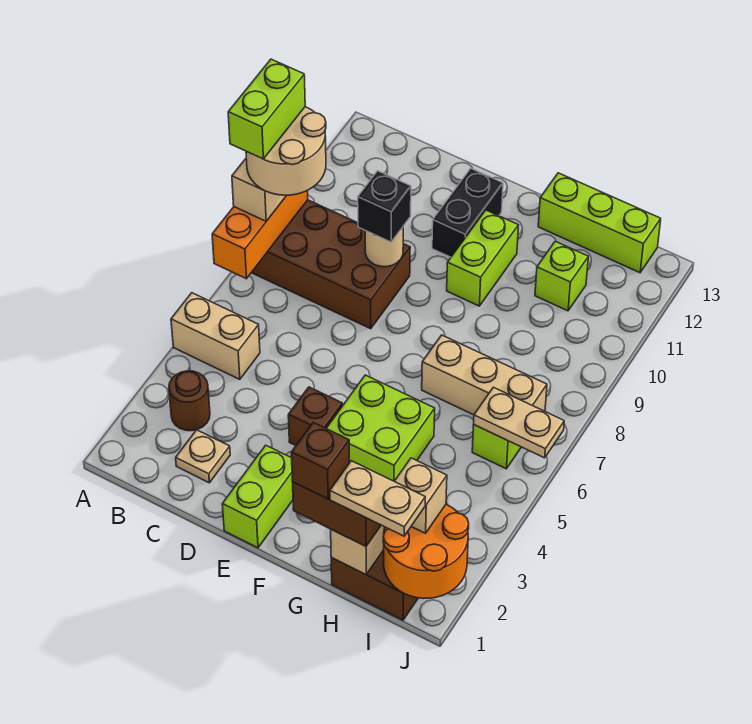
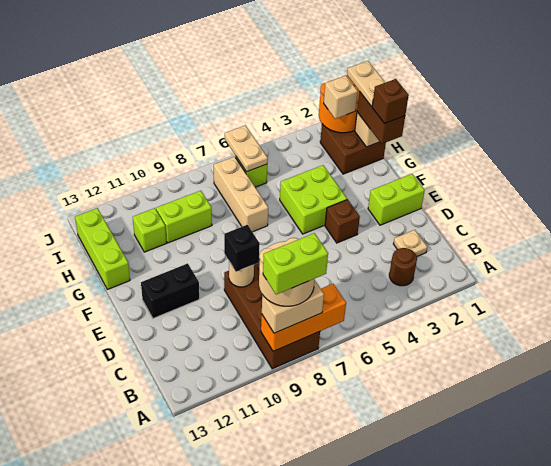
tan 1x2 brick [171,293,260,379] -> none
lime 1x2 brick [447,210,519,306] -> lime 1x2 brick moved to [156,191,212,243]

